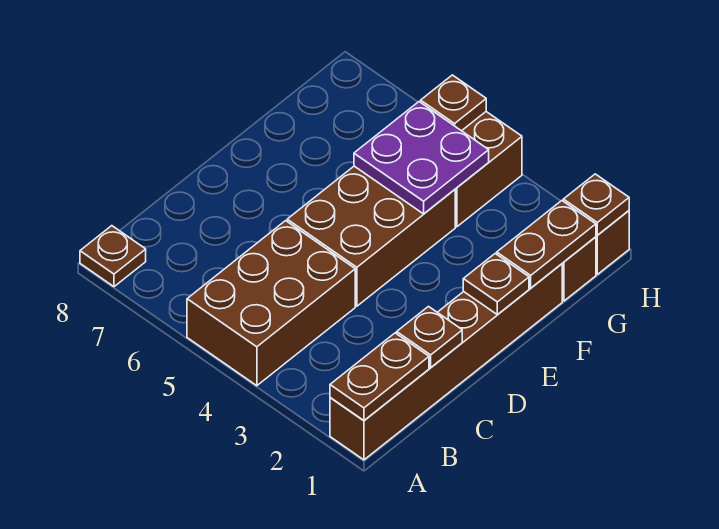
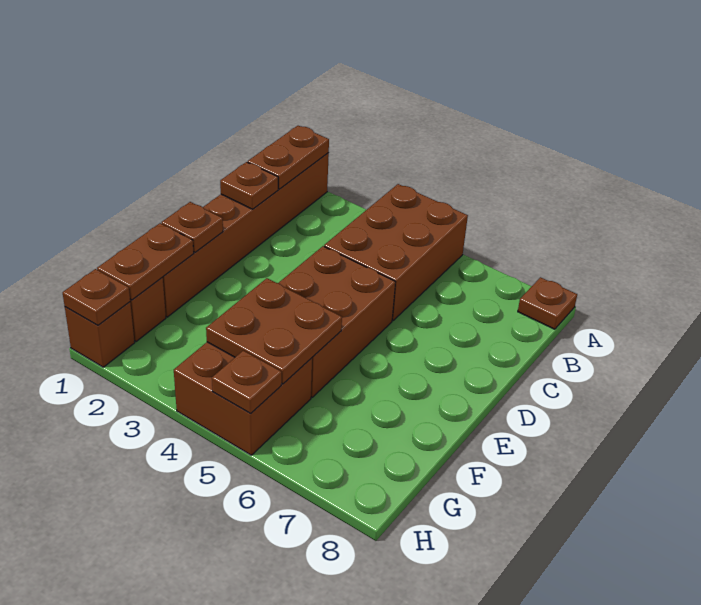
purple 2x2 plate [354,102,489,214] -> brown 2x2 plate [206,278,342,384]

